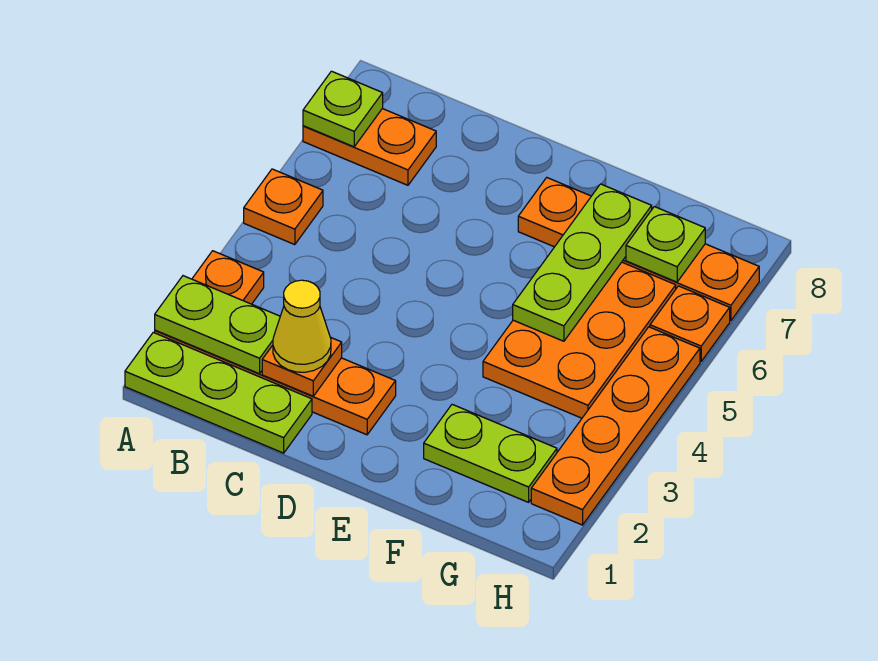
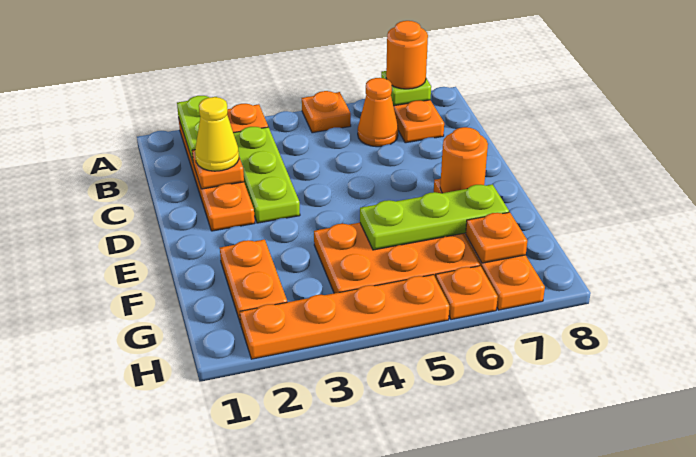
lime 1x3 plate [125,332,312,453] -> lime 1x3 plate moved to [233,127,300,223]
none -> orange 1x1 round brick [386,21,428,89]
none -> orange 1x1 cone [358,78,398,147]
none -> orange 1x1 round brick [440,127,488,193]
lime 1x2 plate [424,404,557,502] -> orange 1x2 plate [220,240,287,324]
lime 1x1 plate [626,207,705,282] -> orange 1x1 plate [466,212,527,263]

